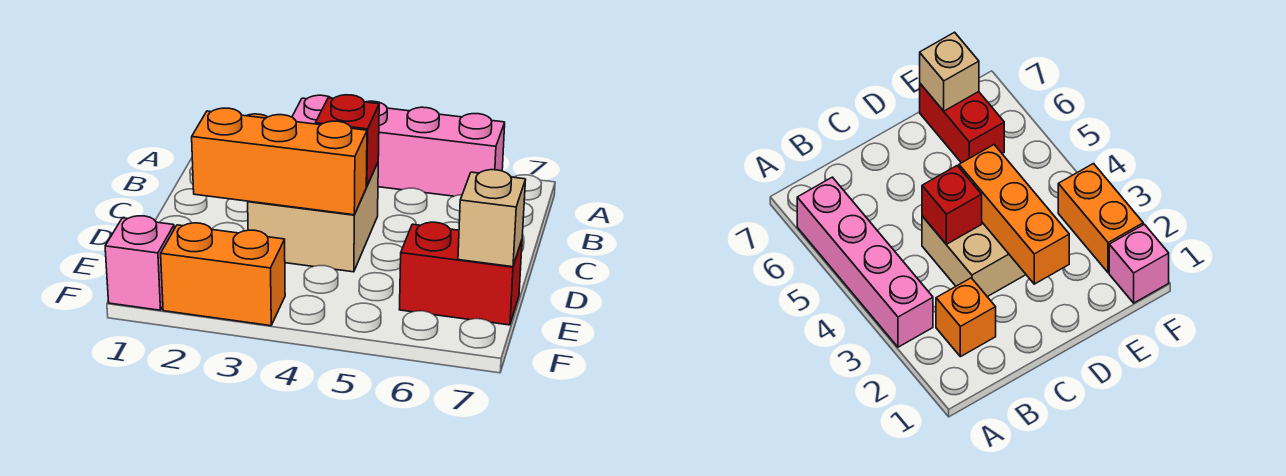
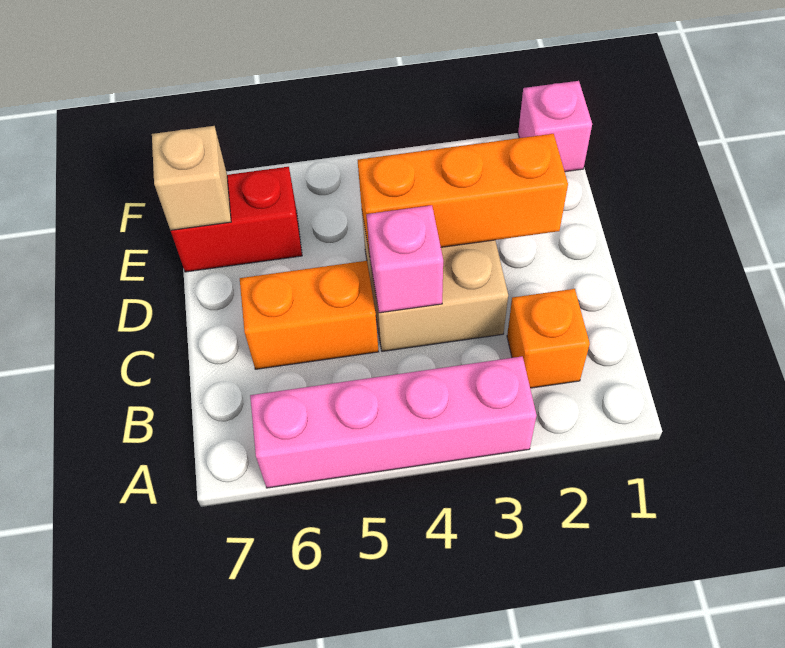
red 1x1 brick [315,95,379,187] -> pink 1x1 brick [366,205,443,313]
orange 1x2 brick [161,223,285,326] -> orange 1x2 brick moved to [240,261,379,369]

